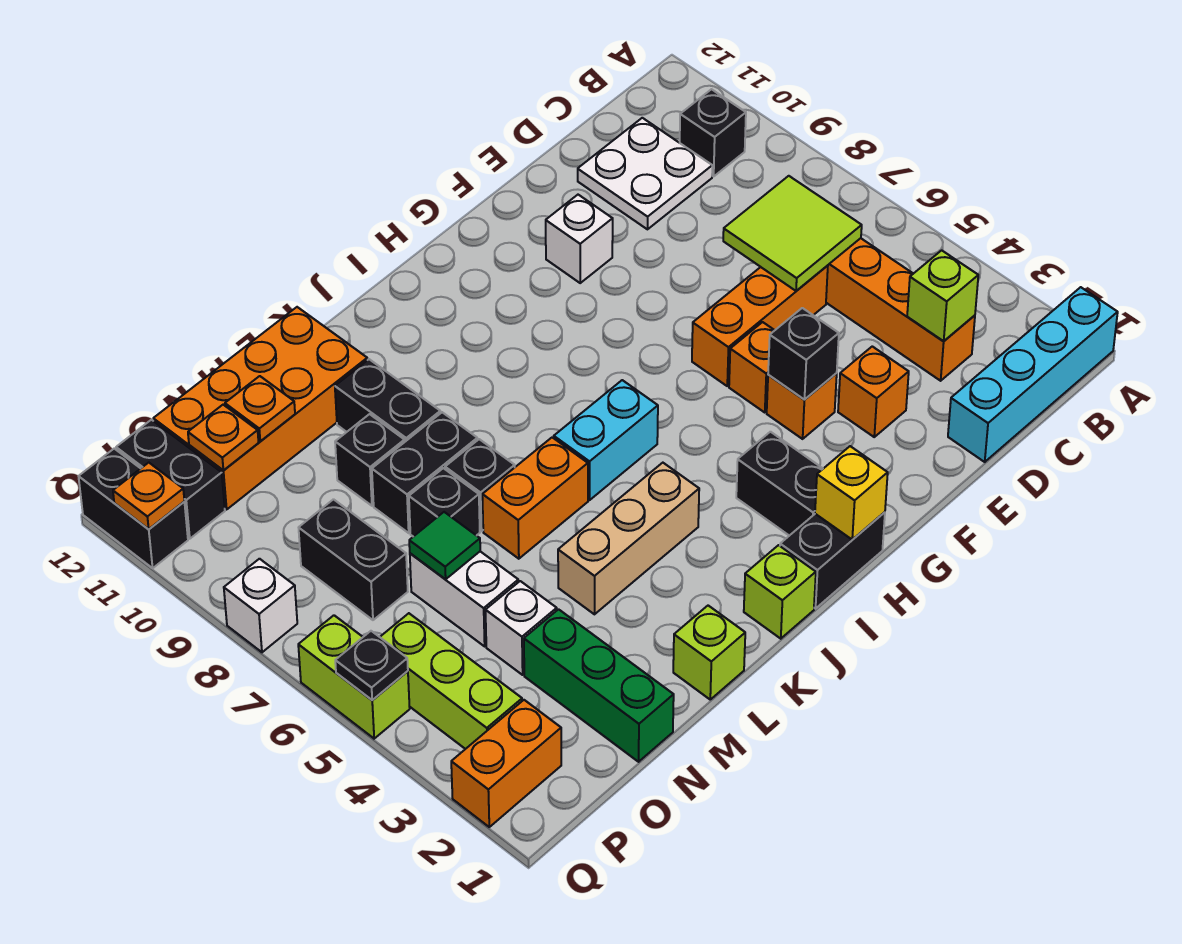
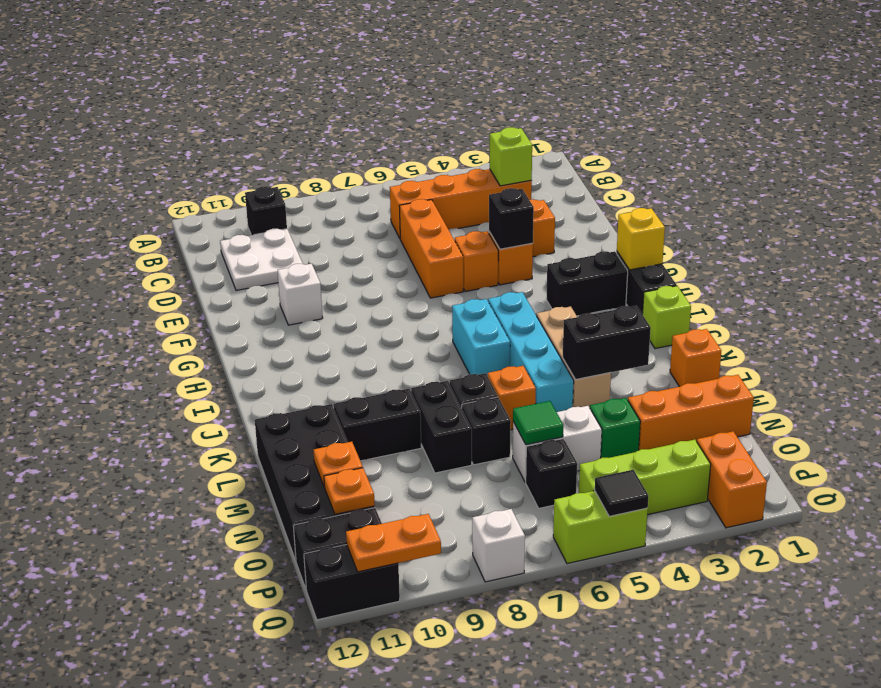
cyan 1x4 brick [948,287,1118,462] -> cyan 1x4 brick moved to [488,292,574,412]
lime 2x2 tile [723,176,862,291] -> none
orange 1x2 brick [482,437,588,559] -> orange 1x1 brick [488,366,536,430]
lime 1x1 brick [673,606,745,699] -> orange 1x1 brick [670,329,721,387]
orange 2x4 brick [153,307,367,509] -> black 2x4 brick [255,404,375,560]
black 1x1 brick [335,414,405,506] -> black 1x1 brick moved to [526,439,577,508]
green 1x3 brick [524,609,674,762] -> orange 1x3 brick [628,375,754,450]
white 1x1 brick [486,581,557,675] -> green 1x1 brick [590,398,640,458]
black 1x2 brick [299,499,408,620] -> black 1x2 brick moved to [563,306,651,380]
black 1x1 plate [335,631,408,700] -> black 1x1 tile [595,470,648,517]
orange 1x1 plate [113,463,184,529] -> orange 1x2 plate [346,514,441,572]

